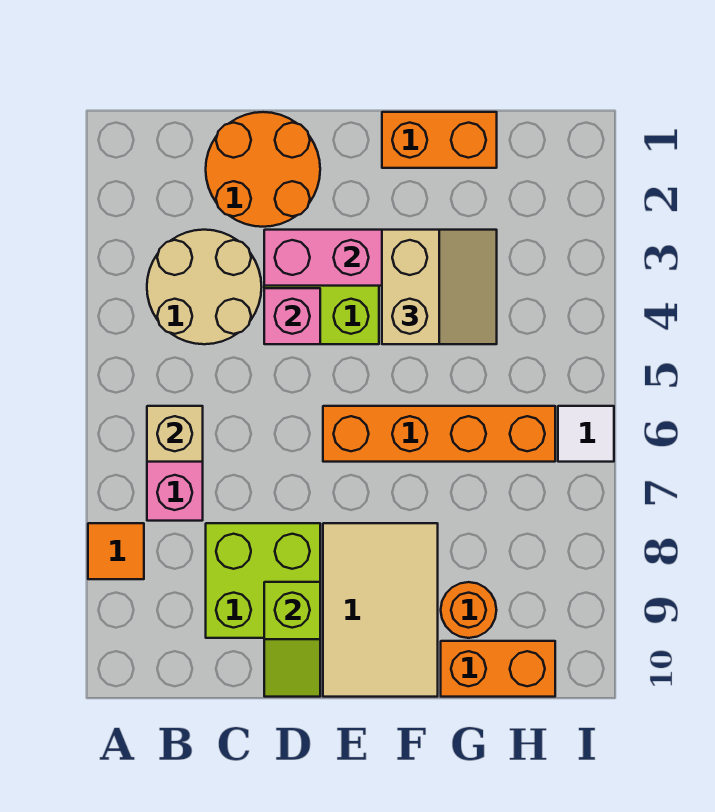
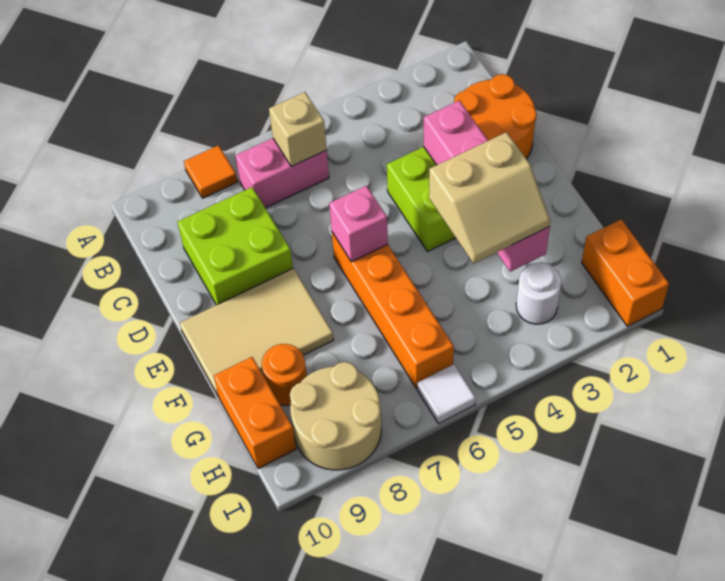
tan 2x2 round brick [147,230,262,344] -> tan 2x2 round brick moved to [290,362,381,470]
pink 1x1 brick [264,288,320,344] -> pink 1x1 brick moved to [329,186,388,262]
lime 1x2 slope [264,582,320,697] -> none
orange 1x2 brick [382,112,497,168] -> orange 1x2 brick moved to [582,219,669,326]
none -> white 1x1 round brick [516,263,561,324]

